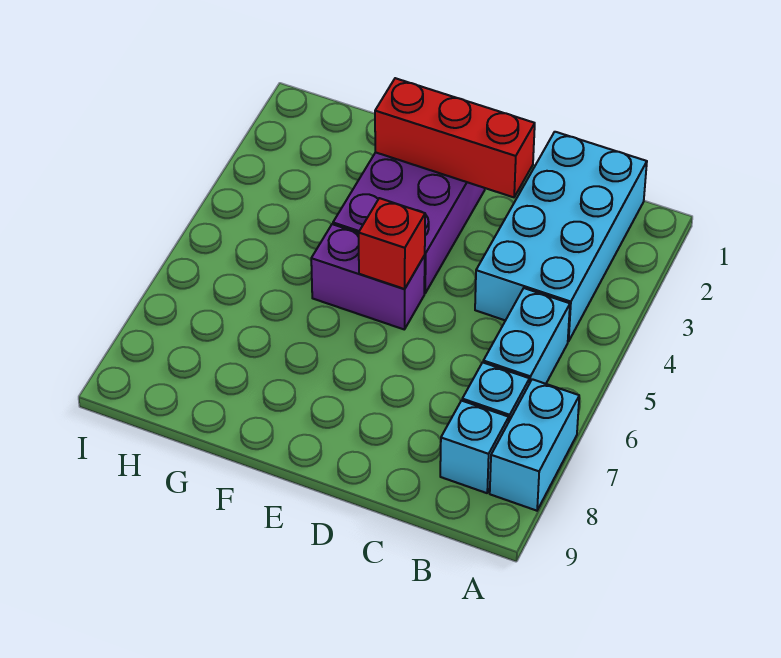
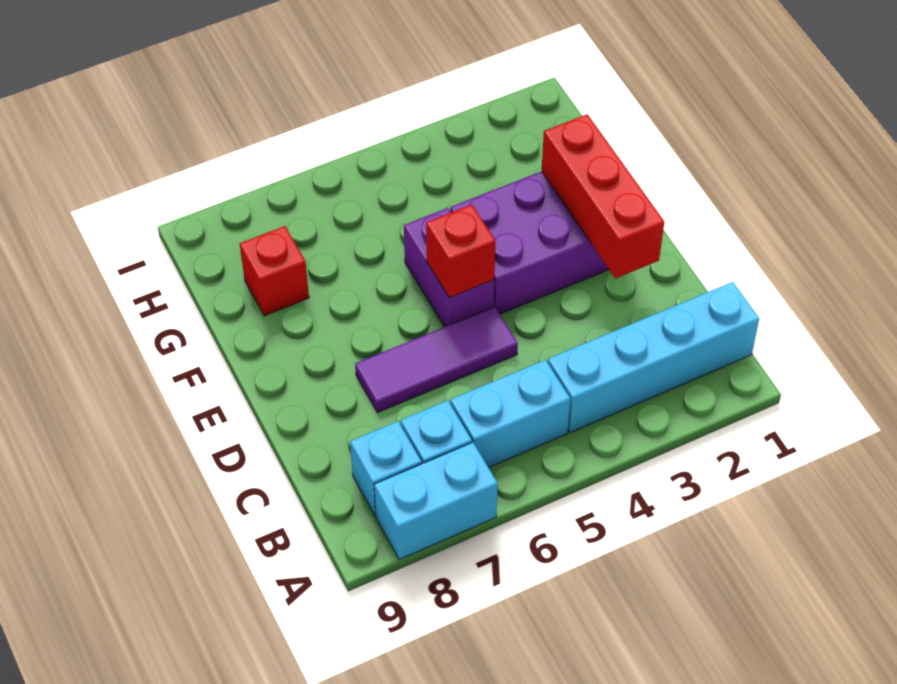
cyan 2x4 brick [475,132,647,342] -> cyan 1x4 brick [548,282,759,433]
none -> purple 1x3 tile [355,307,518,413]
none -> red 1x1 brick [240,226,309,316]

